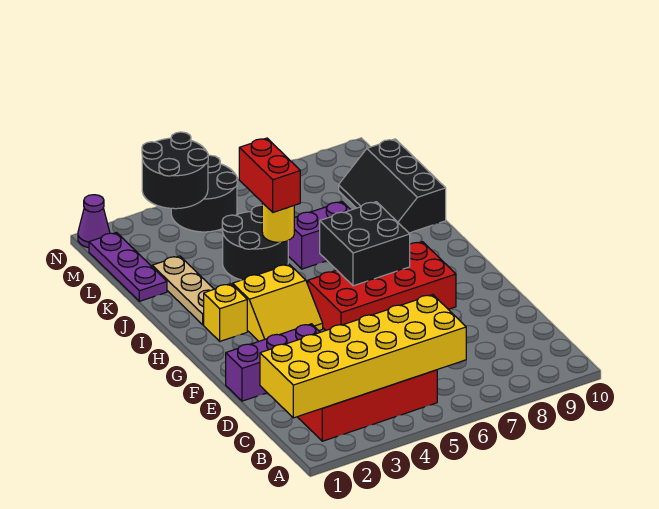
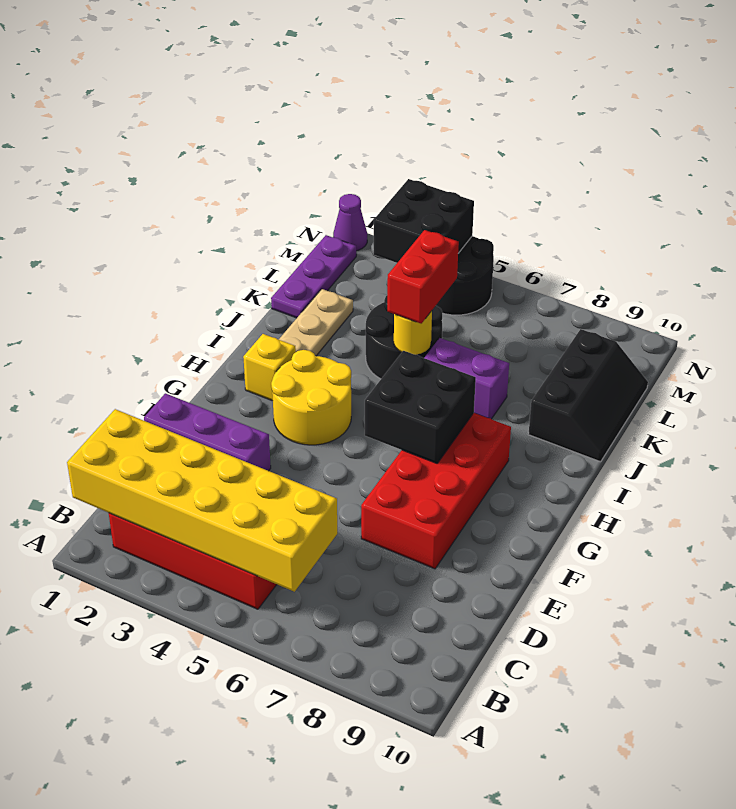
red 2x4 brick [308,242,456,330] -> red 2x4 brick turned to [361,413,511,569]
yellow 2x2 slope [233,264,323,341] -> yellow 2x2 round brick [271,350,351,445]
black 2x3 slope [339,139,446,233] -> black 2x3 slope turned to [528,329,648,462]
black 2x2 round brick [142,132,208,209] -> black 2x2 brick [374,179,474,263]

